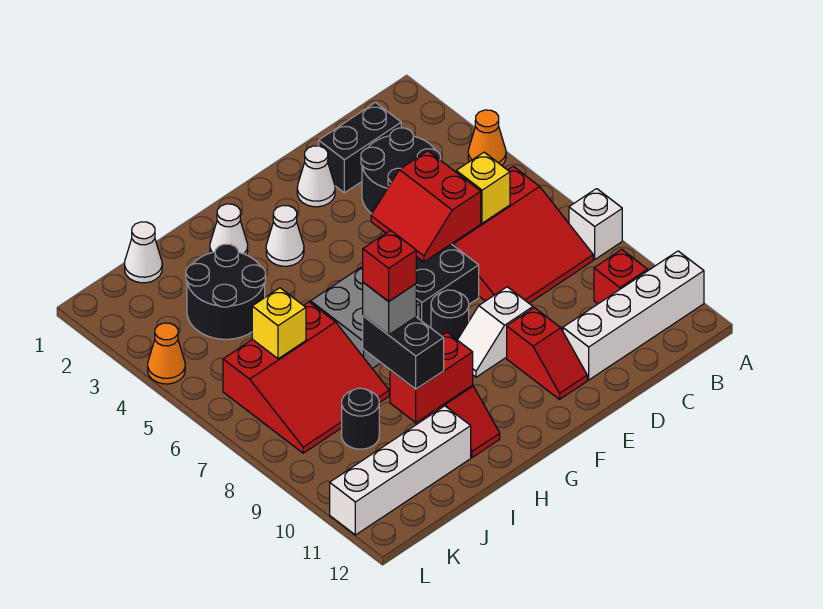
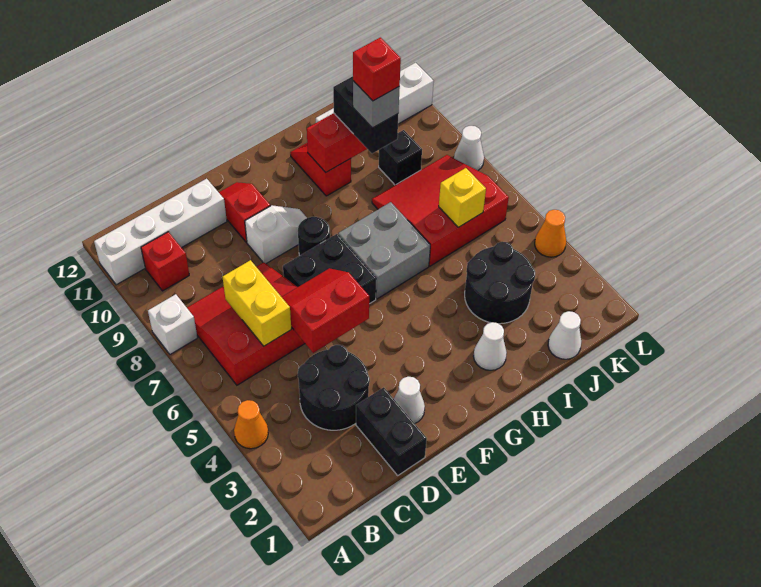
black 1x2 brick [319,103,401,193] -> black 1x2 brick turned to [356,387,427,475]
yellow 1x1 brick [456,152,510,223] -> yellow 1x2 brick [222,260,291,346]
red 2x2 slope [371,151,481,262] -> red 2x2 slope turned to [282,268,369,353]
white 1x1 cone [266,205,304,266] -> white 1x1 cone moved to [454,126,484,171]
black 1x1 round brick [342,388,379,449] -> black 1x1 brick [379,130,422,185]

